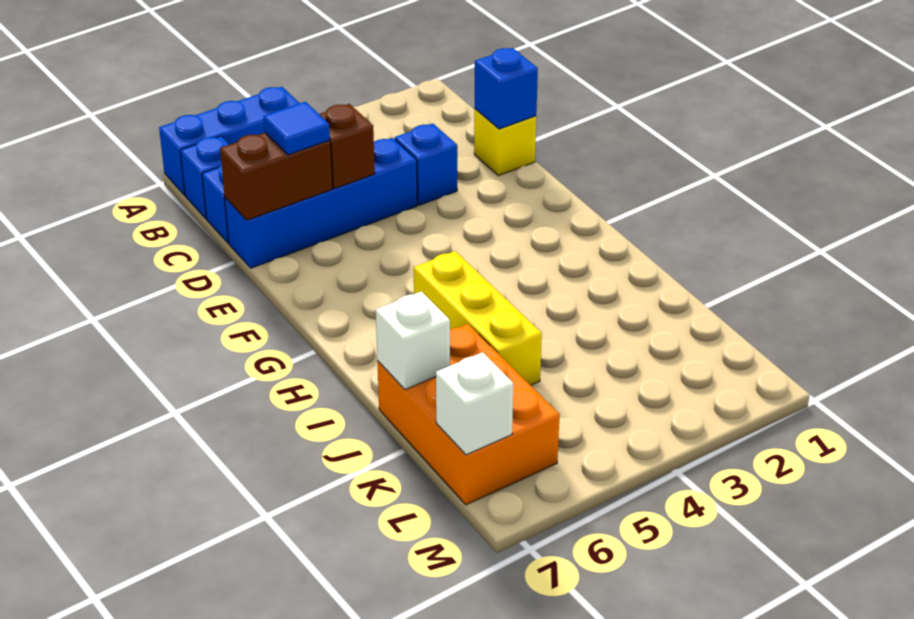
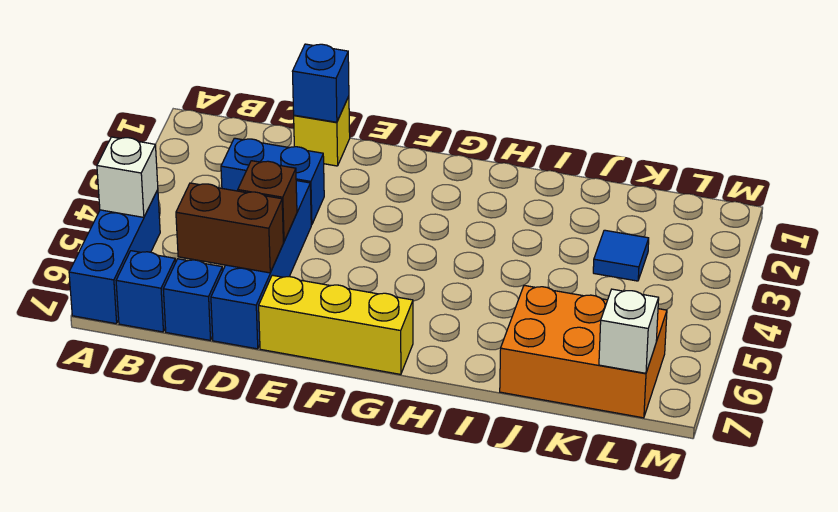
blue 1x1 brick [395,124,457,205] -> blue 1x2 brick [221,138,324,225]
brown 1x2 brick [220,133,332,220] -> brown 1x2 brick turned to [176,183,283,273]
blue 1x1 tile [264,102,330,155] -> blue 1x1 tile moved to [593,230,649,281]
yellow 1x3 brick [414,251,542,385] -> yellow 1x3 brick moved to [259,275,413,374]
white 1x1 brick [376,291,450,390] -> white 1x1 brick moved to [97,137,158,217]

